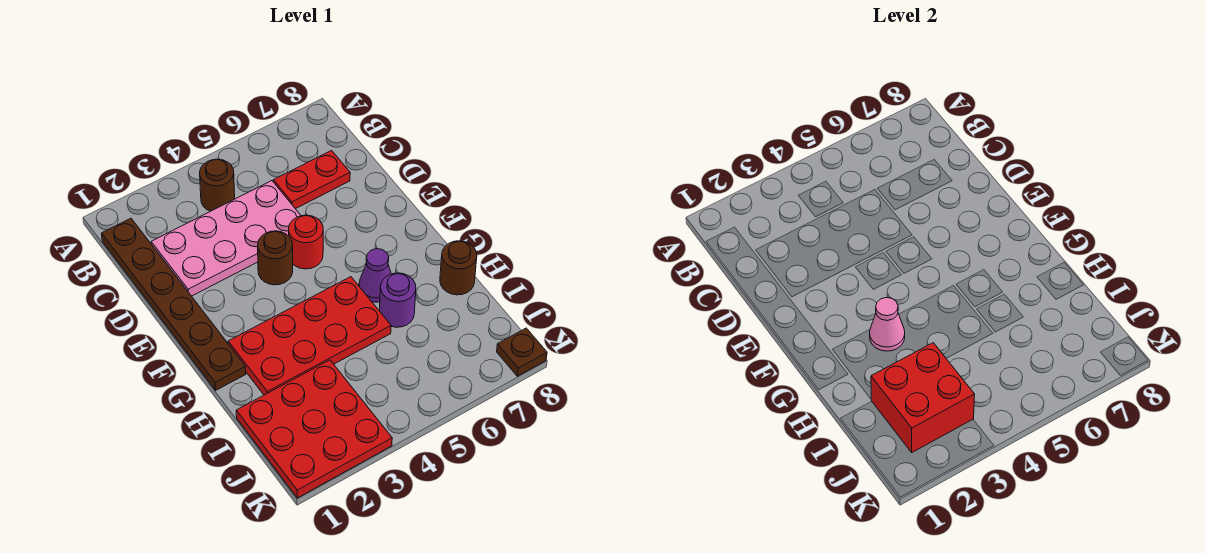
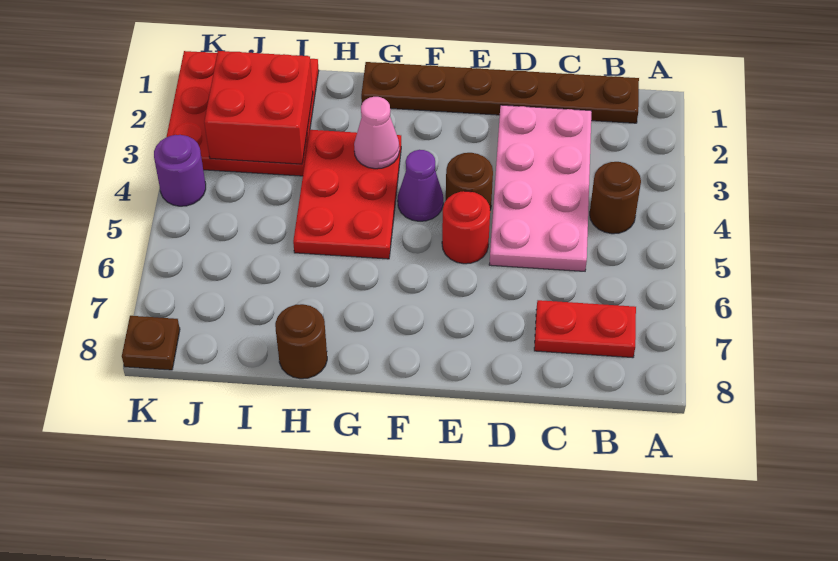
red 1x2 plate [273,151,350,209] -> red 1x2 plate turned to [534,300,636,358]
red 2x4 plate [228,277,391,395] -> red 2x3 plate [293,130,401,259]
purple 1x1 cone [359,249,391,302] -> purple 1x1 cone moved to [398,150,443,221]
purple 1x1 round brick [379,273,416,327] -> purple 1x1 round brick moved to [154,135,206,206]

